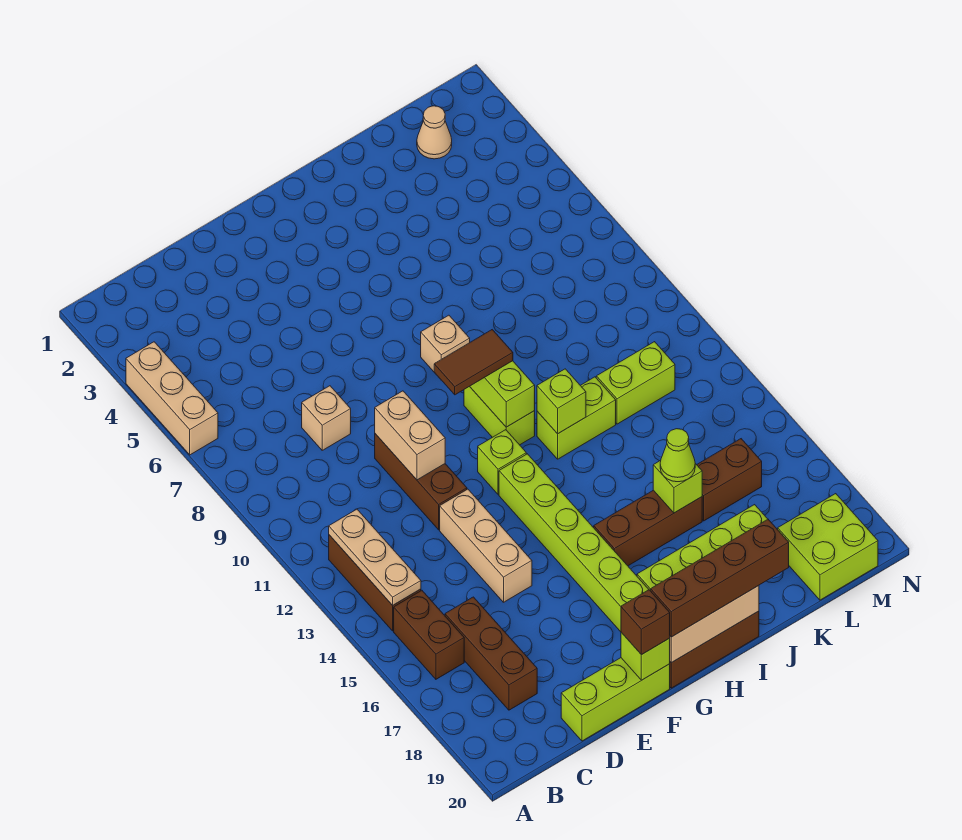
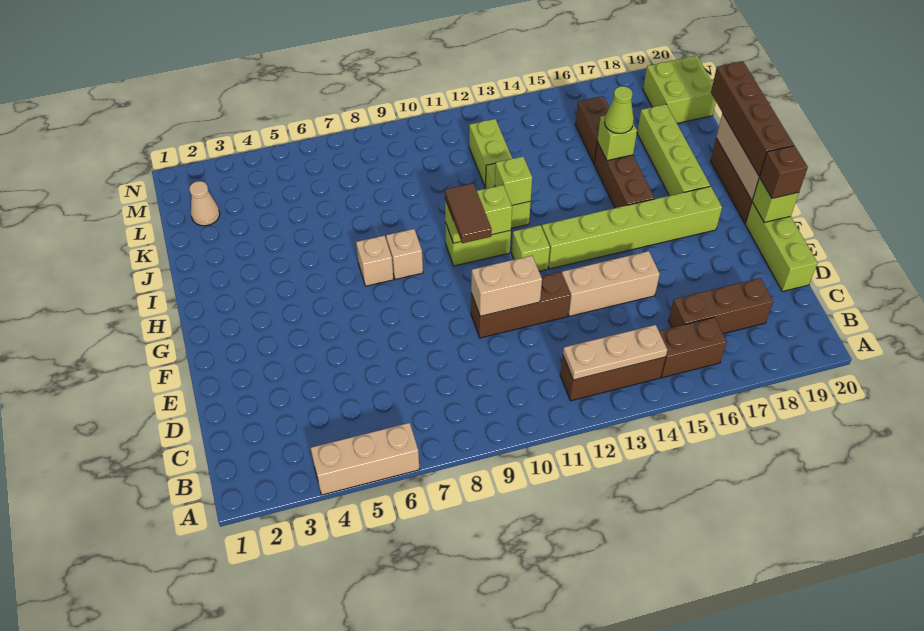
tan 1x1 brick [302,386,351,450] -> tan 1x1 brick moved to [356,236,394,286]

